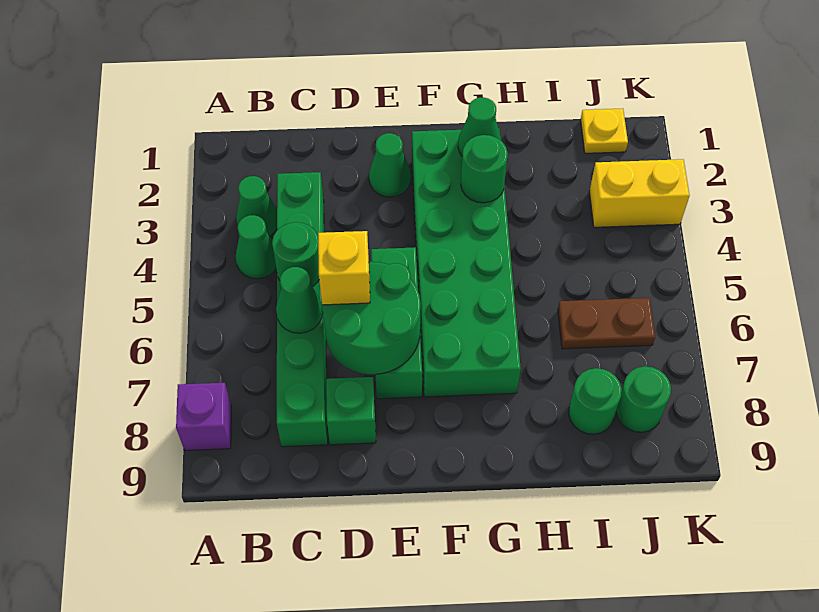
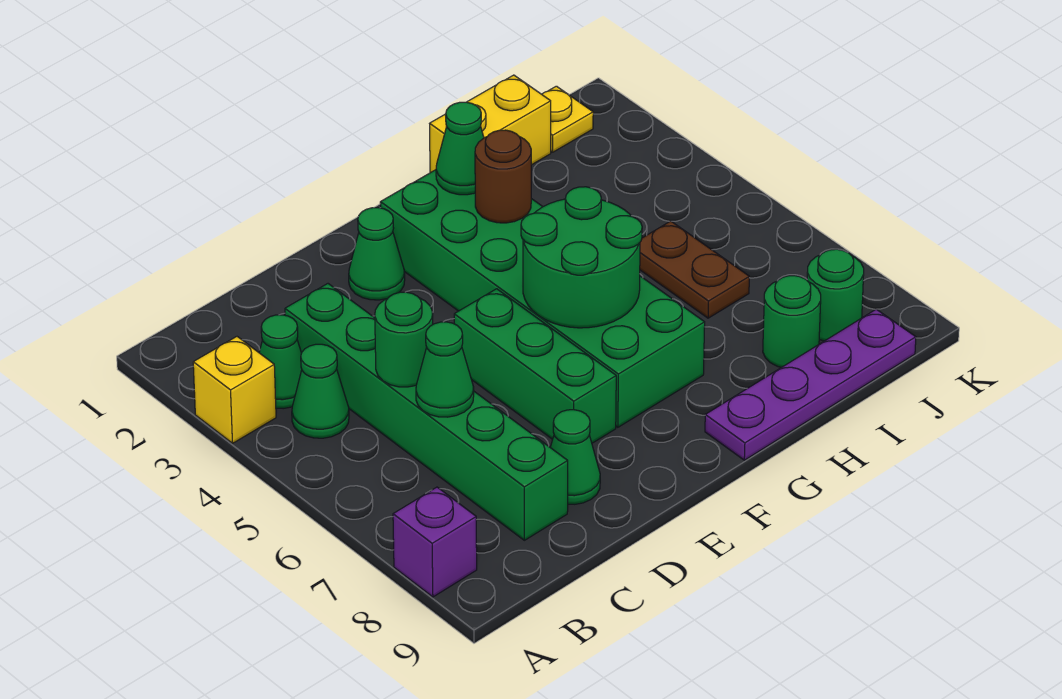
green 2x2 round brick [322,262,421,374] -> green 2x2 round brick moved to [521,187,642,328]
yellow 1x1 brick [318,231,370,305] -> yellow 1x1 brick moved to [193,337,276,443]
green 1x1 brick [326,377,376,445] -> green 1x1 cone [550,410,600,504]
green 1x1 round brick [461,135,508,203] -> brown 1x1 round brick [475,130,531,223]
none -> purple 1x4 plate [705,309,916,460]
brown 1x2 plate [558,298,655,349] -> brown 1x2 plate turned to [640,221,749,318]
yellow 1x2 brick [589,159,690,227] -> yellow 1x2 brick moved to [430,75,551,173]

